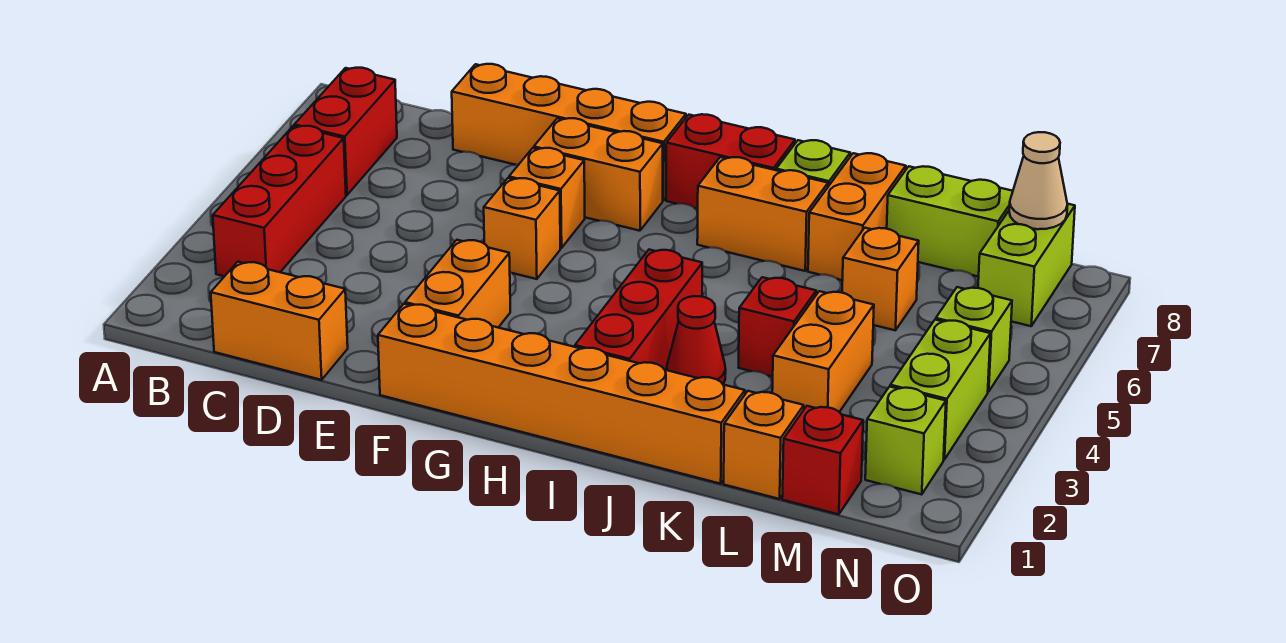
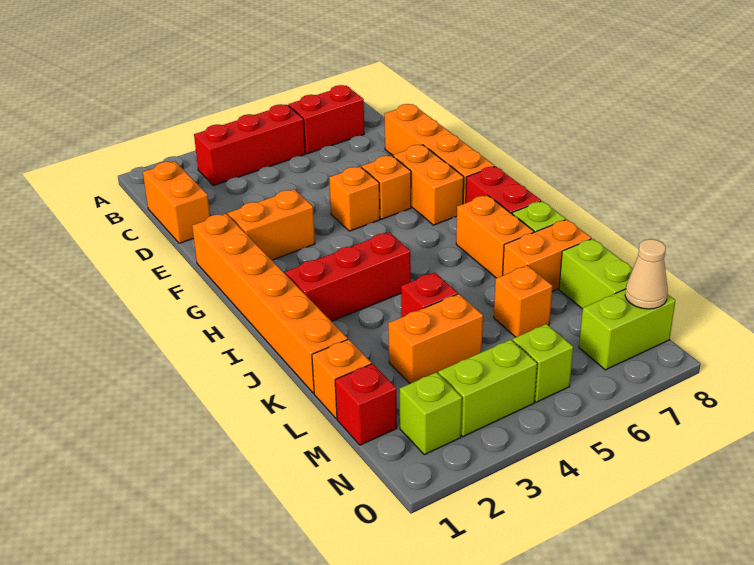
red 1x1 cone [667,296,726,384] -> none

